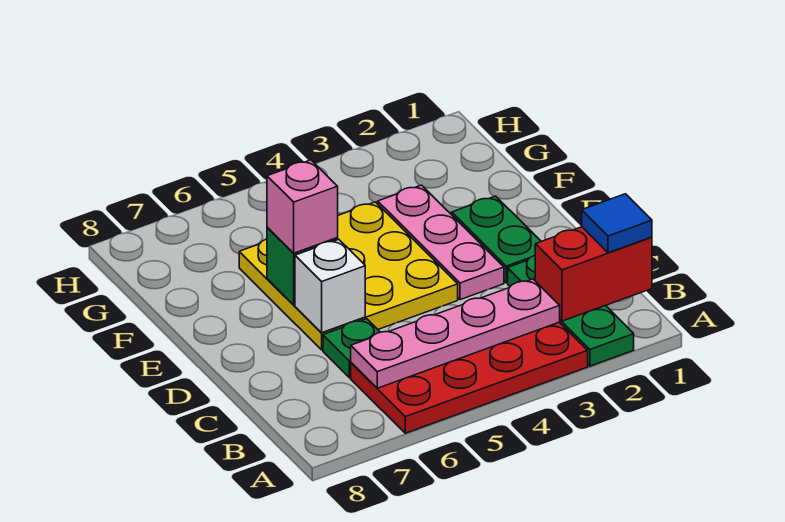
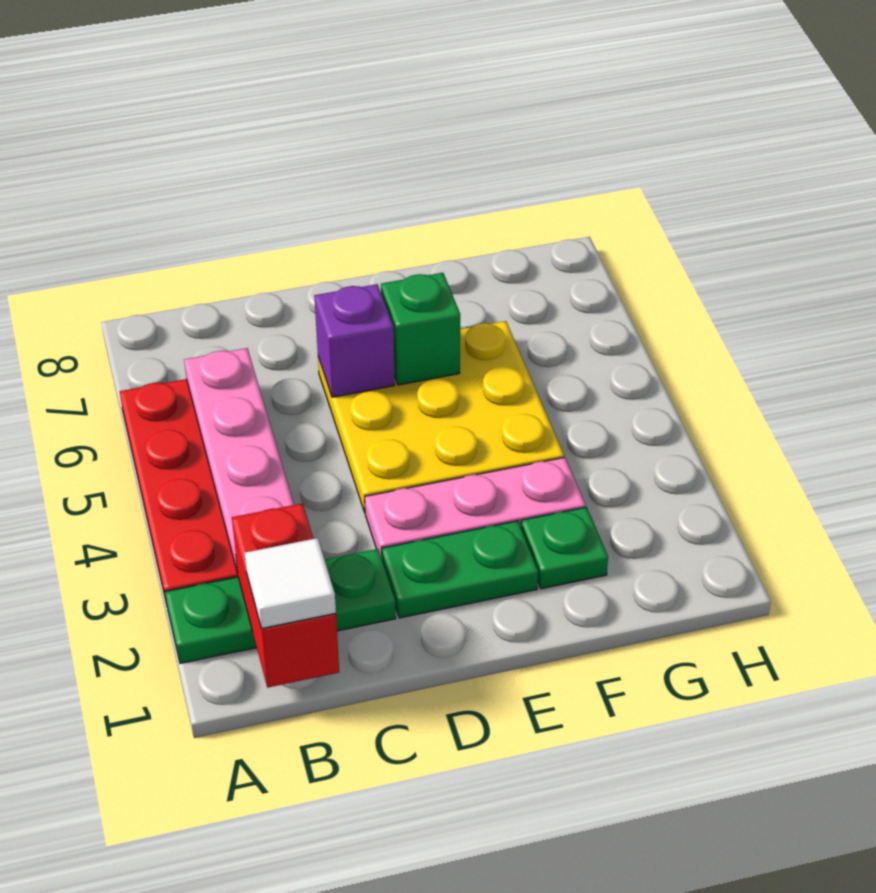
blue 1x1 tile [582,194,652,253] -> white 1x1 tile [245,538,336,629]
green 1x1 plate [323,319,380,378] -> green 1x1 plate moved to [521,507,608,589]
white 1x1 brick [295,239,365,333] -> purple 1x1 brick [314,284,395,397]
pink 1x1 brick [267,160,338,253] -> none

